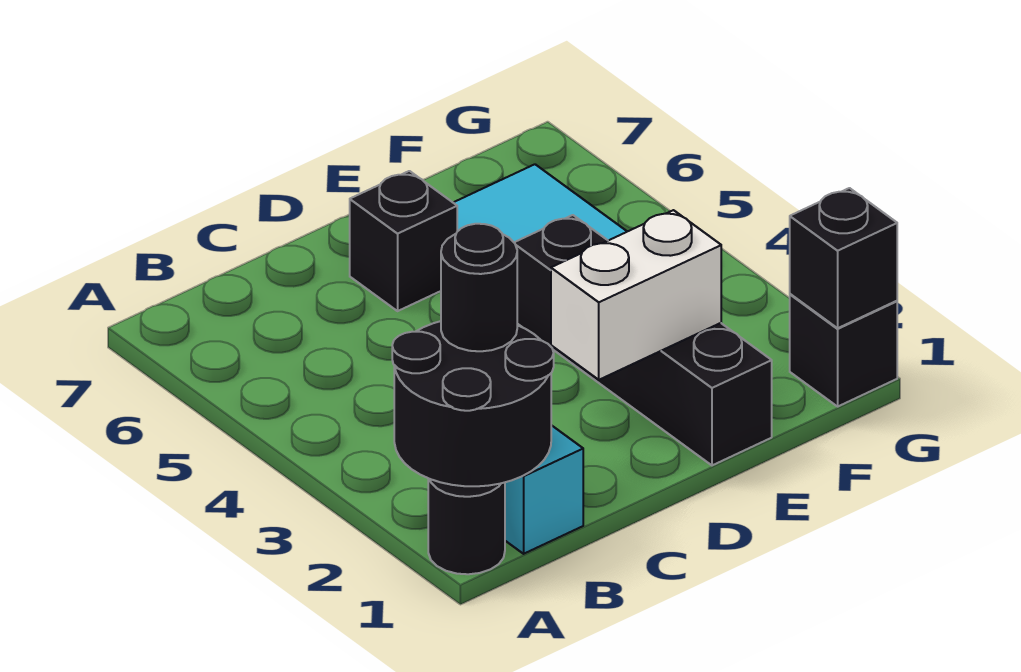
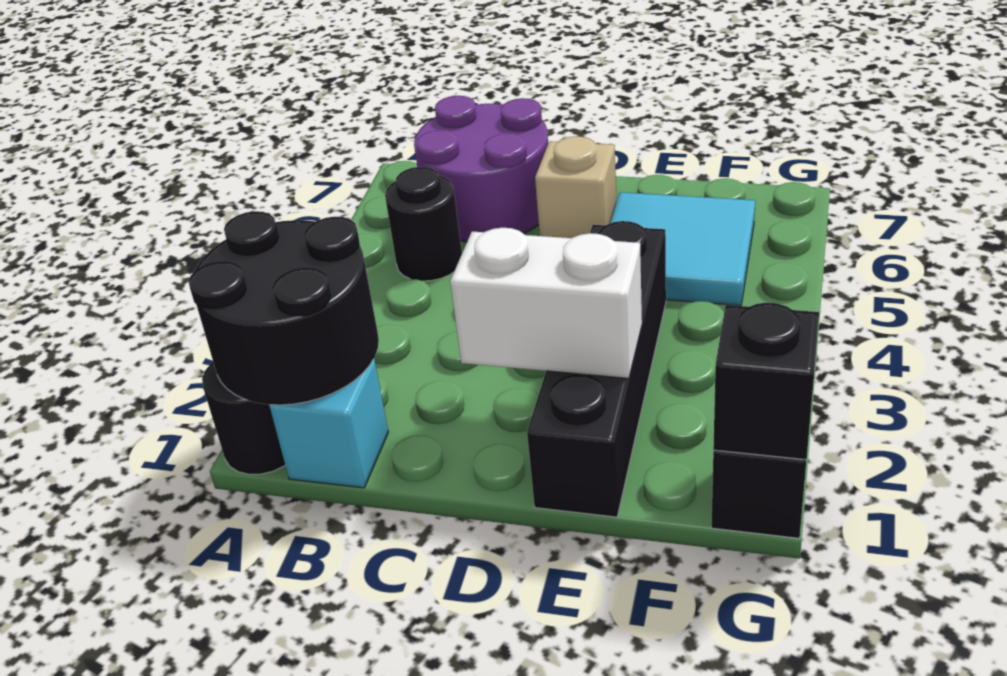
black 1x1 round brick [441,224,517,351] -> black 1x1 round brick moved to [385,167,462,281]
none -> purple 2x2 round brick [414,96,548,242]
black 1x1 brick [350,171,457,311] -> tan 1x1 brick [535,136,617,238]

